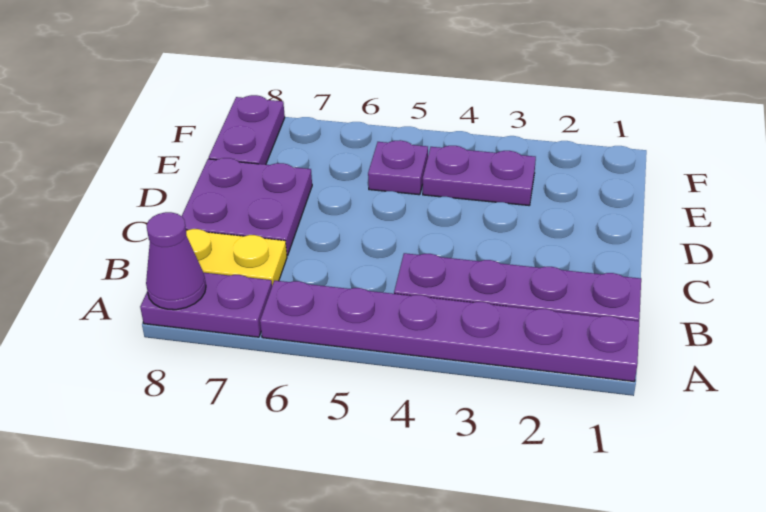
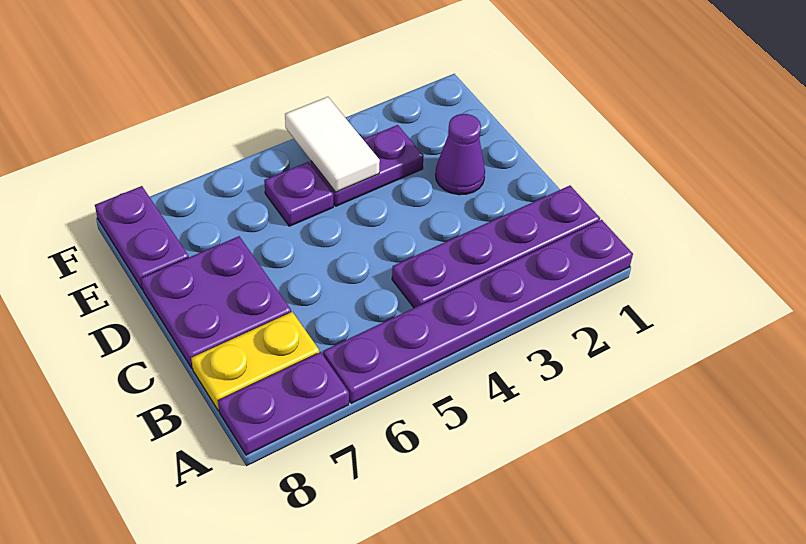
purple 1x1 cone [146,212,206,310] -> purple 1x1 cone moved to [435,114,485,195]
none -> white 1x2 tile [285,97,380,192]

